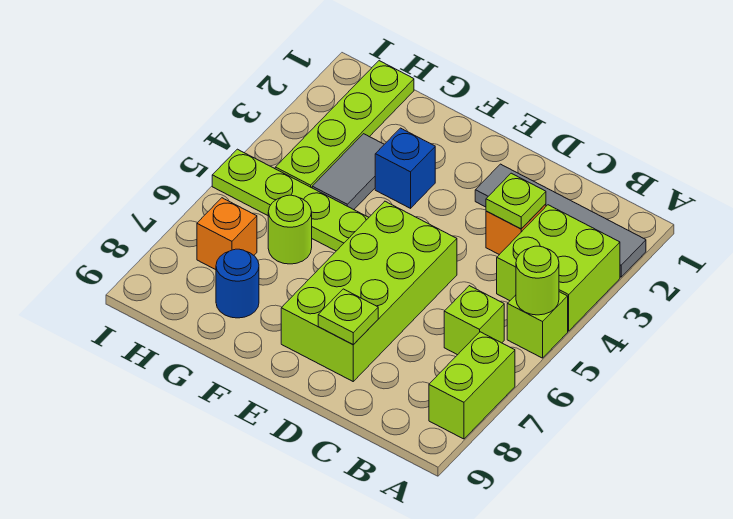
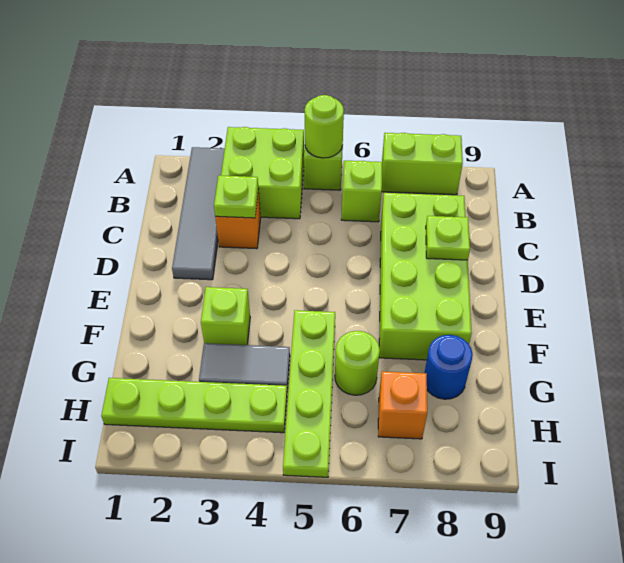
lime 2x4 brick [281,201,457,381] -> lime 2x4 brick turned to [379,193,472,360]
blue 1x1 brick [375,128,435,208] -> lime 1x1 brick [201,287,250,345]

